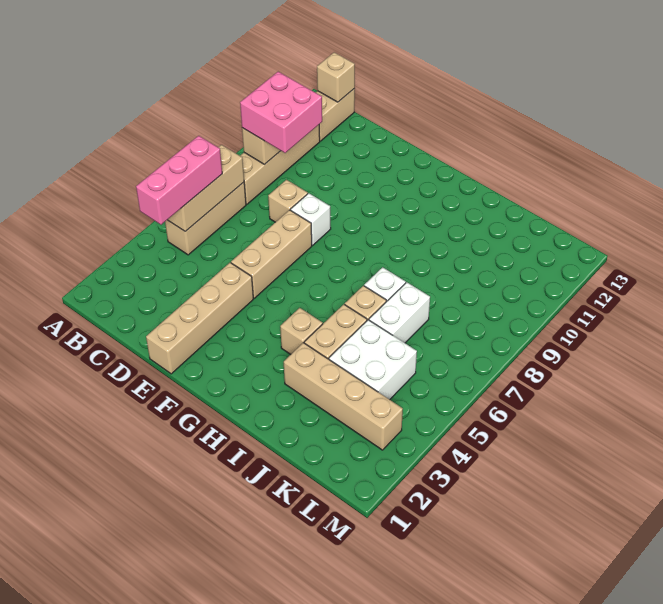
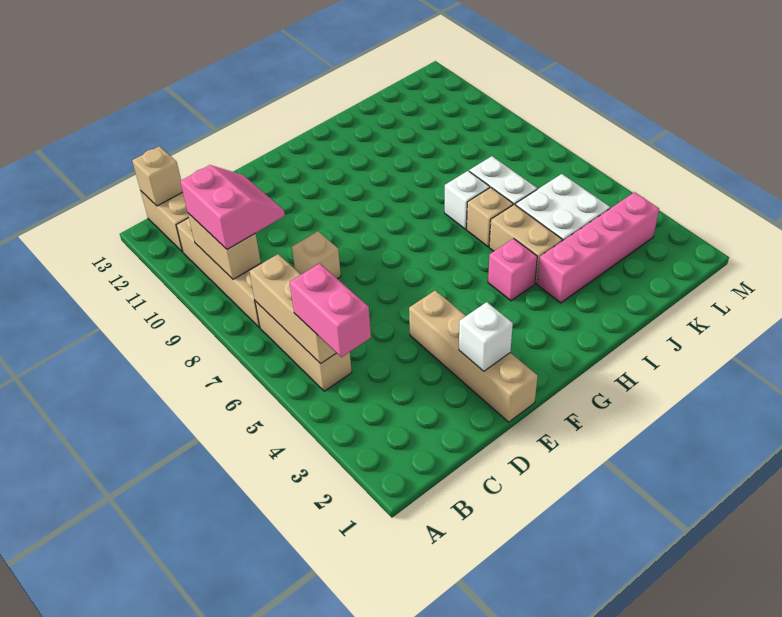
pink 1x3 brick [136,136,222,225] -> pink 1x2 brick [290,263,371,357]
pink 2x2 brick [240,72,322,153] -> pink 2x2 slope [180,165,285,250]
tan 1x3 brick [231,210,312,298] -> none
white 1x1 brick [291,193,331,245] -> white 1x1 brick moved to [459,302,513,371]
tan 1x1 brick [280,308,323,354] -> pink 1x1 brick [488,238,537,301]
tan 1x4 brick [284,343,403,450] -> pink 1x4 brick [537,192,659,303]

